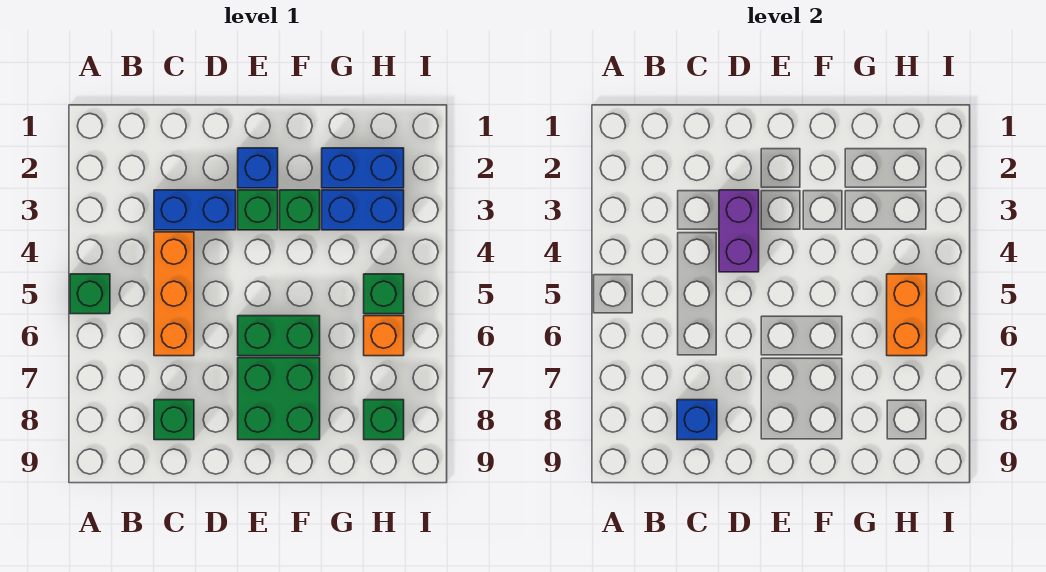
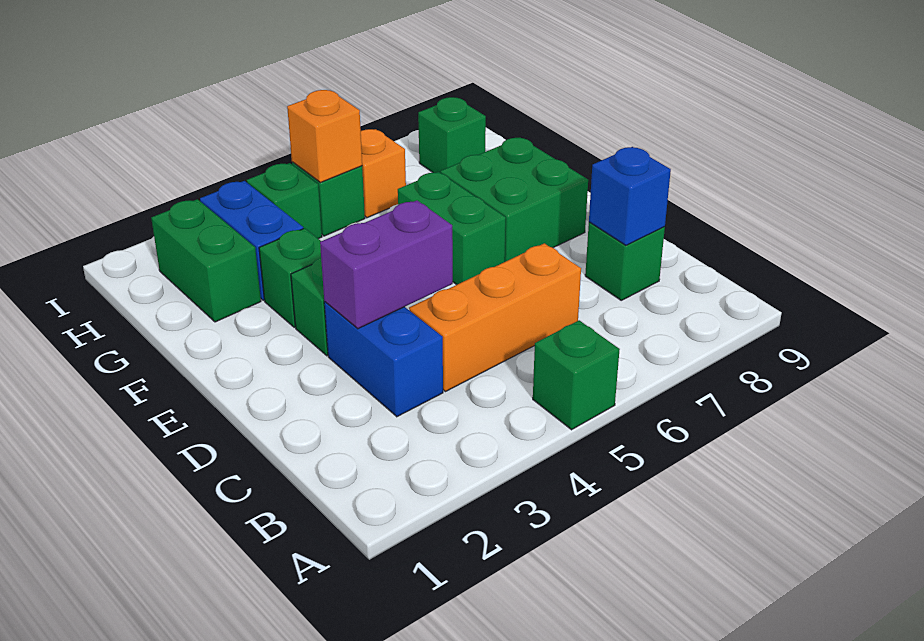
blue 1x1 brick [238,148,278,188] -> none
blue 1x2 brick [322,148,404,188] -> green 1x2 brick [151,199,261,322]
none -> green 1x1 brick [247,163,322,239]
orange 1x2 brick [887,274,927,356] -> orange 1x1 brick [287,90,362,182]

